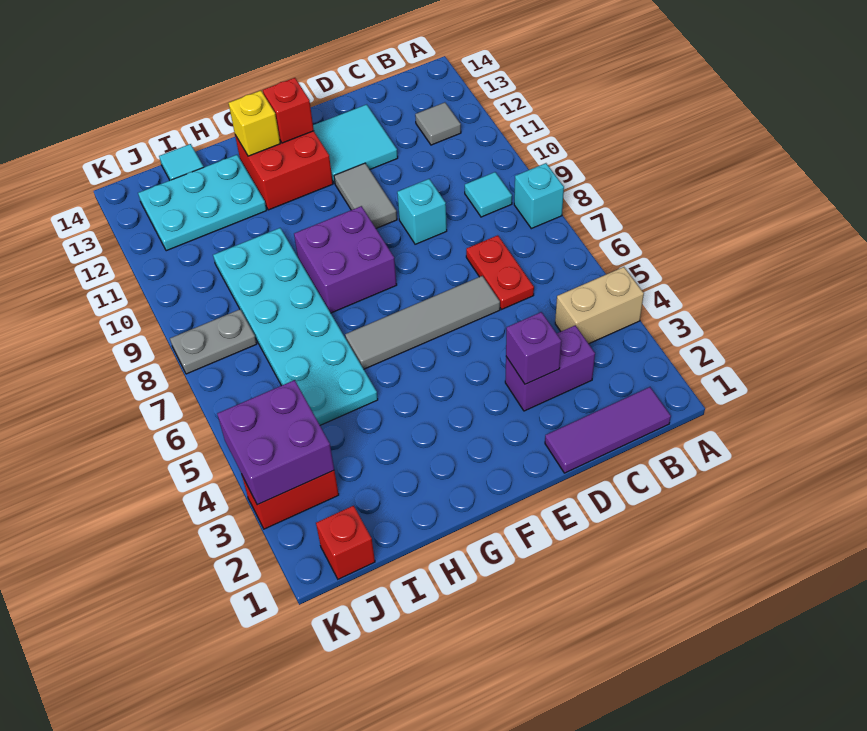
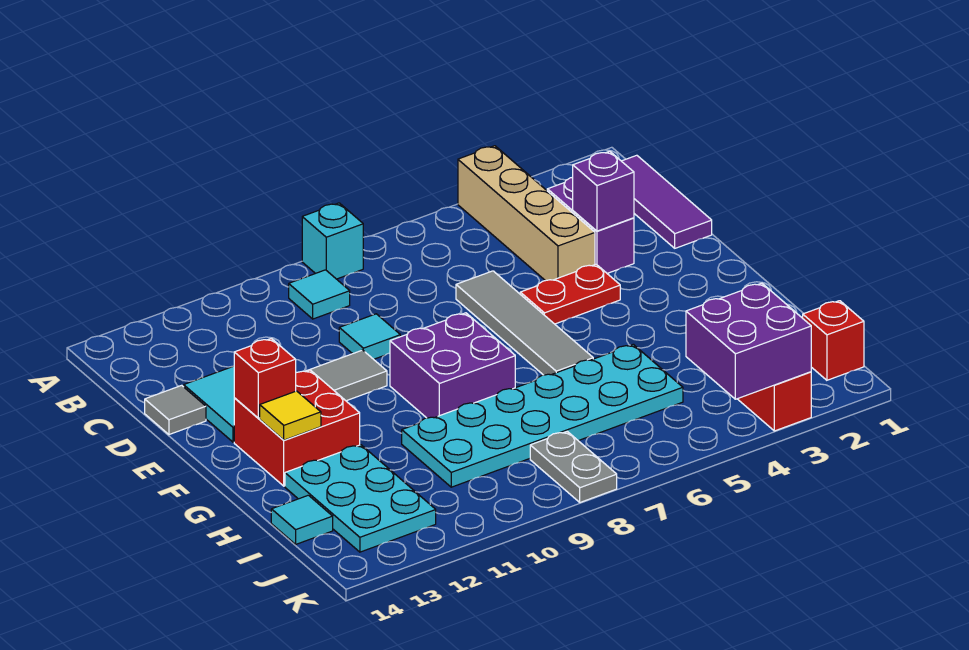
tan 1x2 brick [555,267,644,344] -> tan 1x4 brick [458,146,595,281]
grey 1x1 tile [415,102,461,145] -> grey 1x1 tile moved to [145,385,206,435]
red 1x2 plate [466,235,534,310] -> red 1x2 plate moved to [520,264,620,324]
cyan 1x1 brick [397,179,447,244] -> cyan 1x1 tile [339,314,400,359]
yellow 1x1 brick [229,91,280,156] -> yellow 1x1 tile [260,391,321,440]

